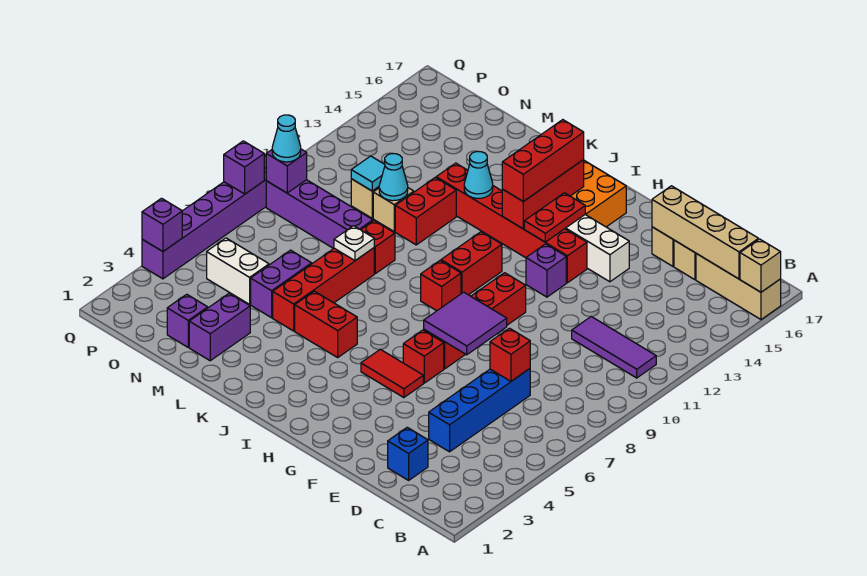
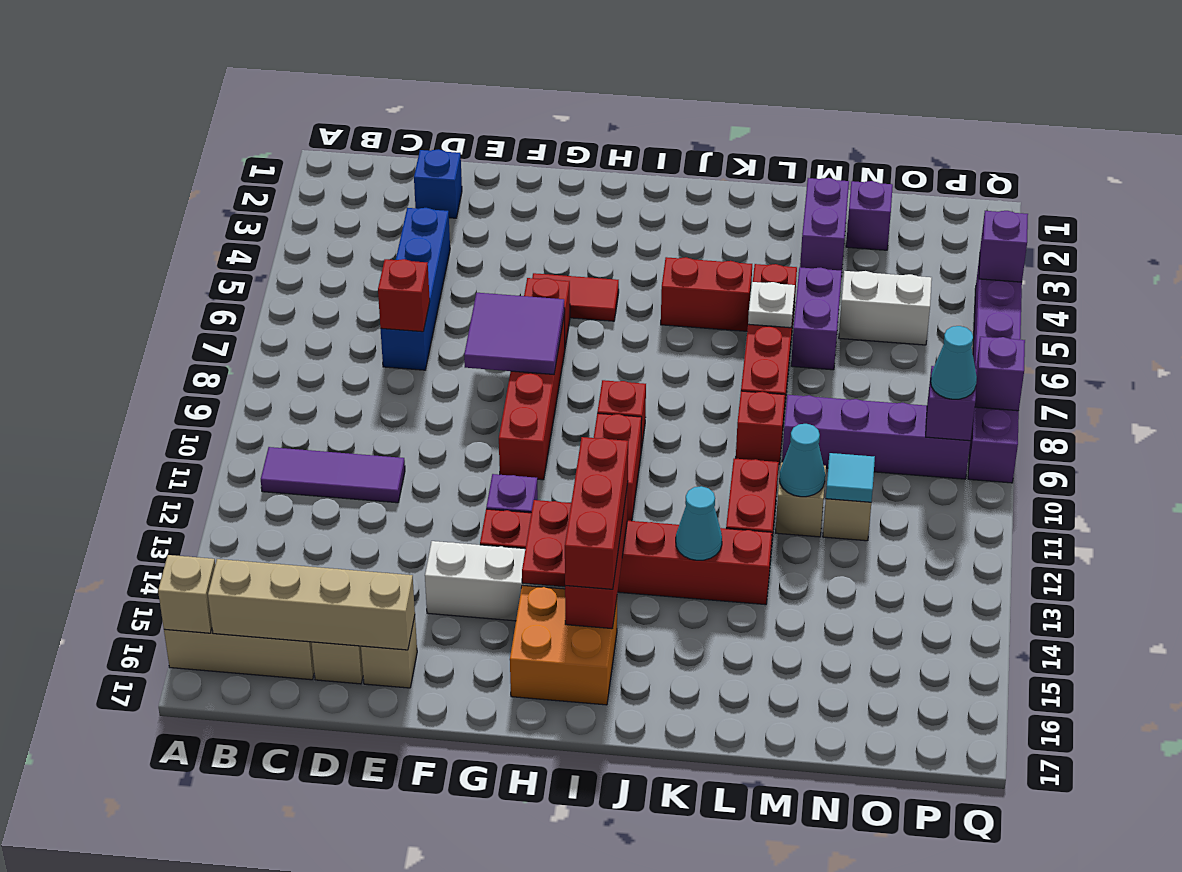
white 1x1 plate [334,226,374,261] -> white 1x1 plate moved to [748,282,795,328]

